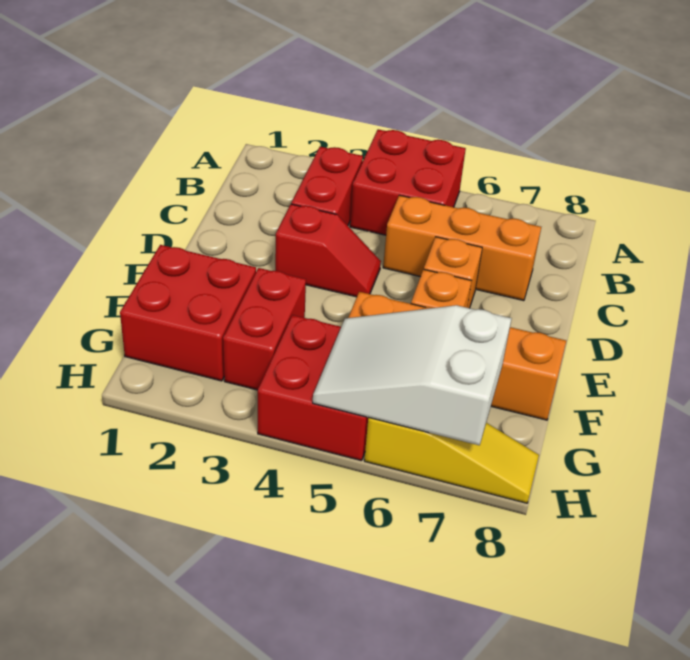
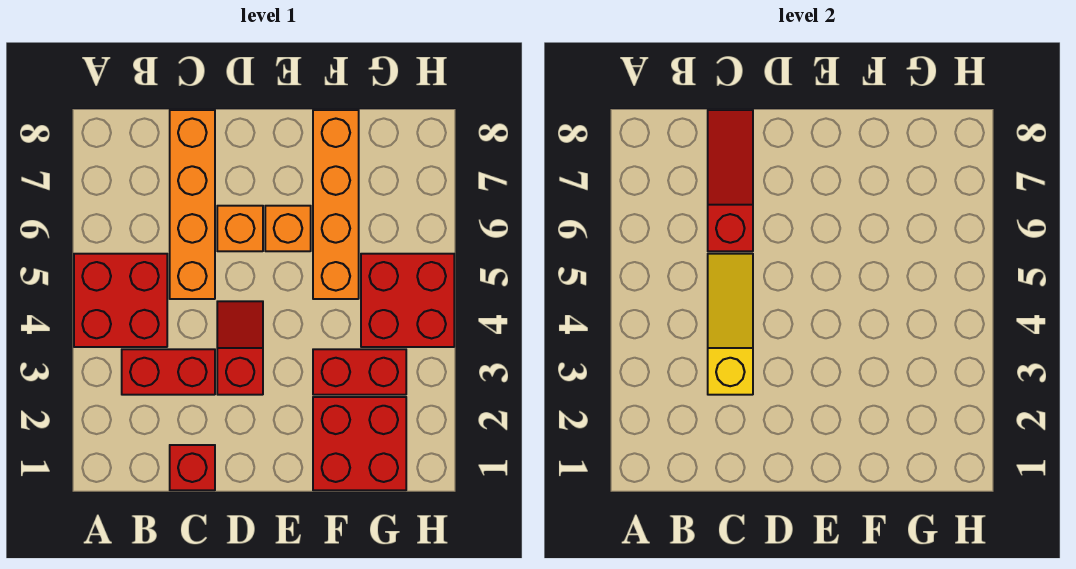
none -> red 1x1 brick [170,445,215,490]
orange 1x3 brick [383,195,541,301] -> orange 1x4 brick [170,110,215,299]
none -> red 1x3 slope [708,110,753,251]
white 2x3 slope [313,305,512,445] -> none
yellow 1x3 slope [364,418,539,503] -> yellow 1x3 slope moved to [708,254,753,395]

